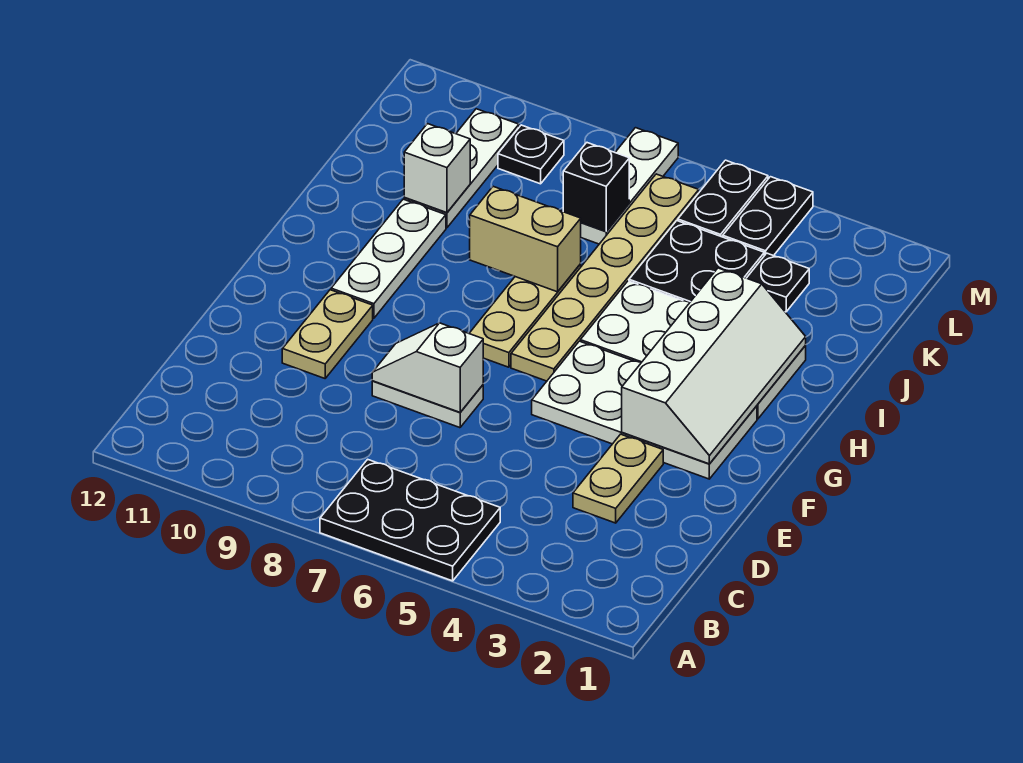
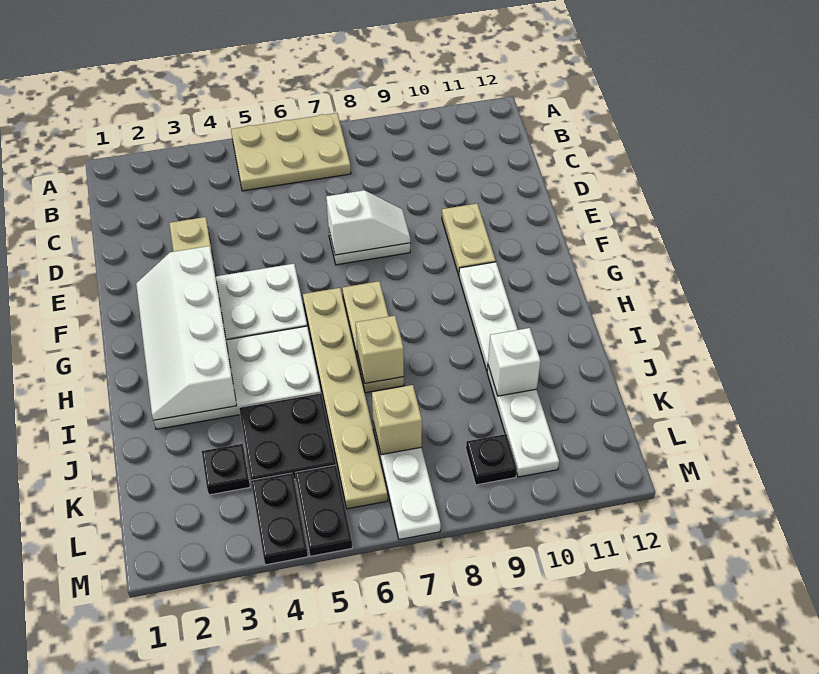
black 2x3 plate [320,459,500,581] -> tan 2x3 plate [231,113,351,191]
tan 1x2 brick [470,186,581,292] -> tan 1x1 brick [356,316,404,383]
black 1x1 brick [563,143,629,231] -> tan 1x1 brick [372,385,422,455]

